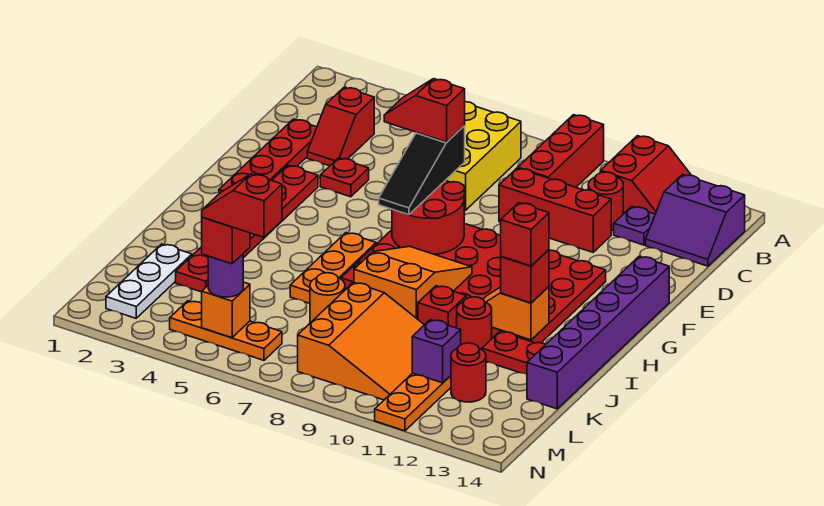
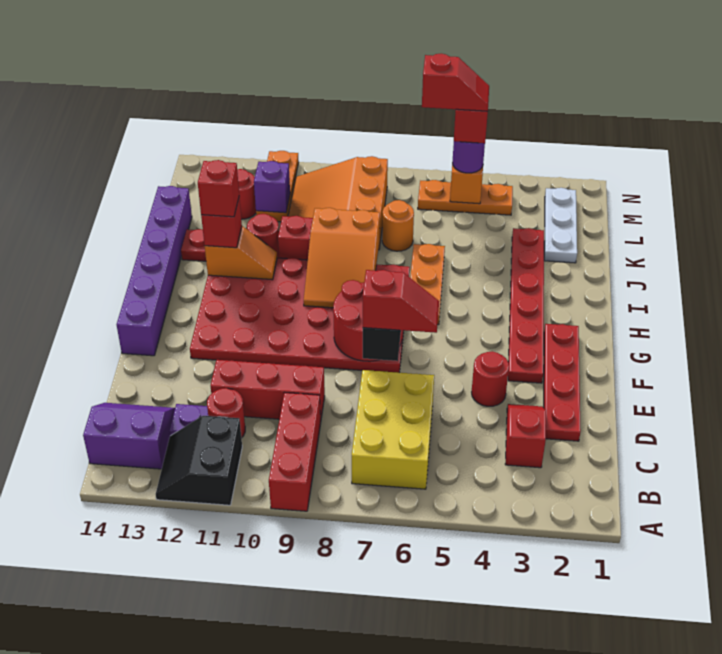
red 2x2 slope [601,136,692,214] -> black 2x2 slope [156,416,242,505]
red 1x1 plate [320,158,369,197] -> red 1x1 round brick [472,351,509,406]

